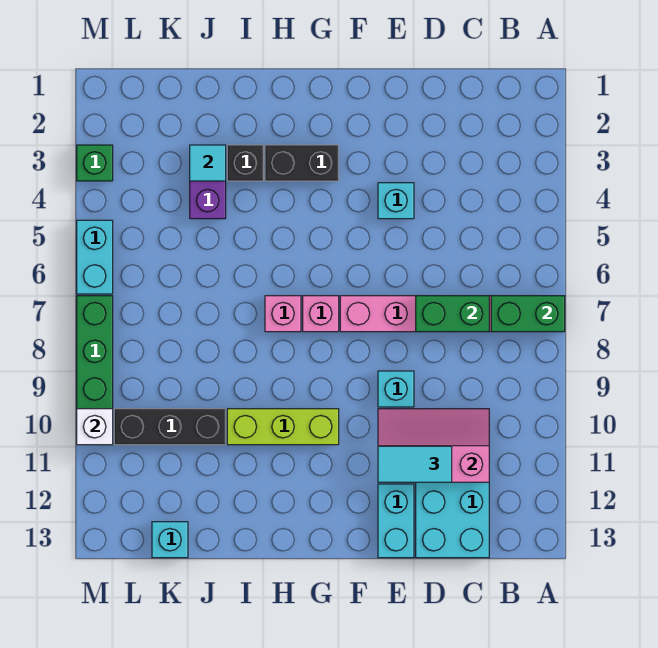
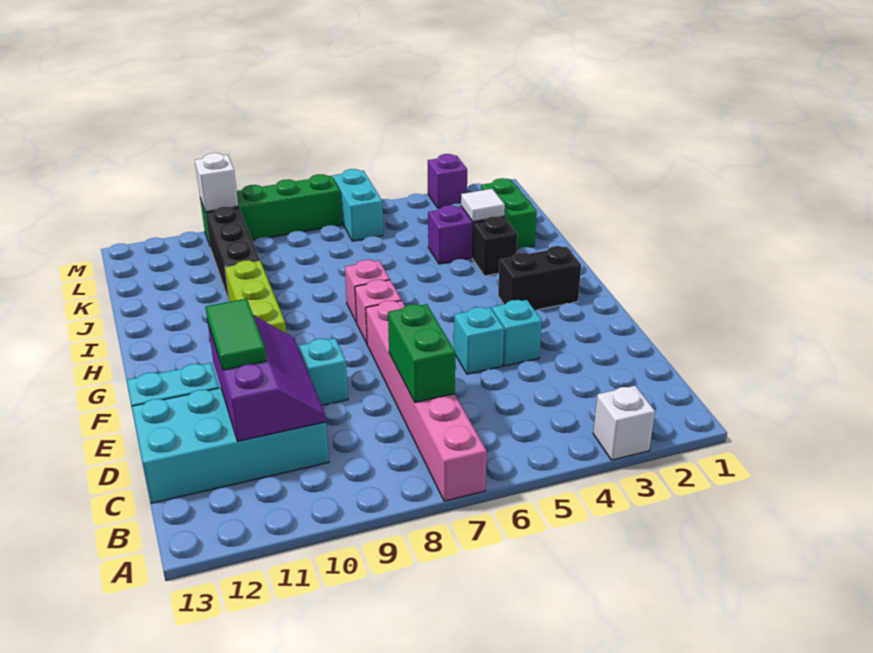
none -> white 1x1 brick [593,386,655,460]
green 1x2 brick [491,296,565,332] -> green 1x2 brick moved to [481,178,537,249]
pink 2x3 slope [378,409,489,482] -> purple 2x3 slope [208,315,326,441]
cyan 1x2 tile [378,446,452,482] -> green 1x2 tile [205,299,266,370]
black 1x2 brick [265,145,339,181] -> black 1x2 brick turned to [498,246,581,310]
cyan 1x1 tile [190,145,226,181] -> white 1x1 tile [461,189,505,222]
cyan 1x1 brick [152,522,188,558] -> cyan 1x1 brick moved to [454,307,504,374]
green 1x1 brick [77,145,113,181] -> purple 1x1 brick [428,154,467,208]
cyan 1x2 brick [77,220,113,294] -> cyan 1x2 brick turned to [333,169,383,241]

